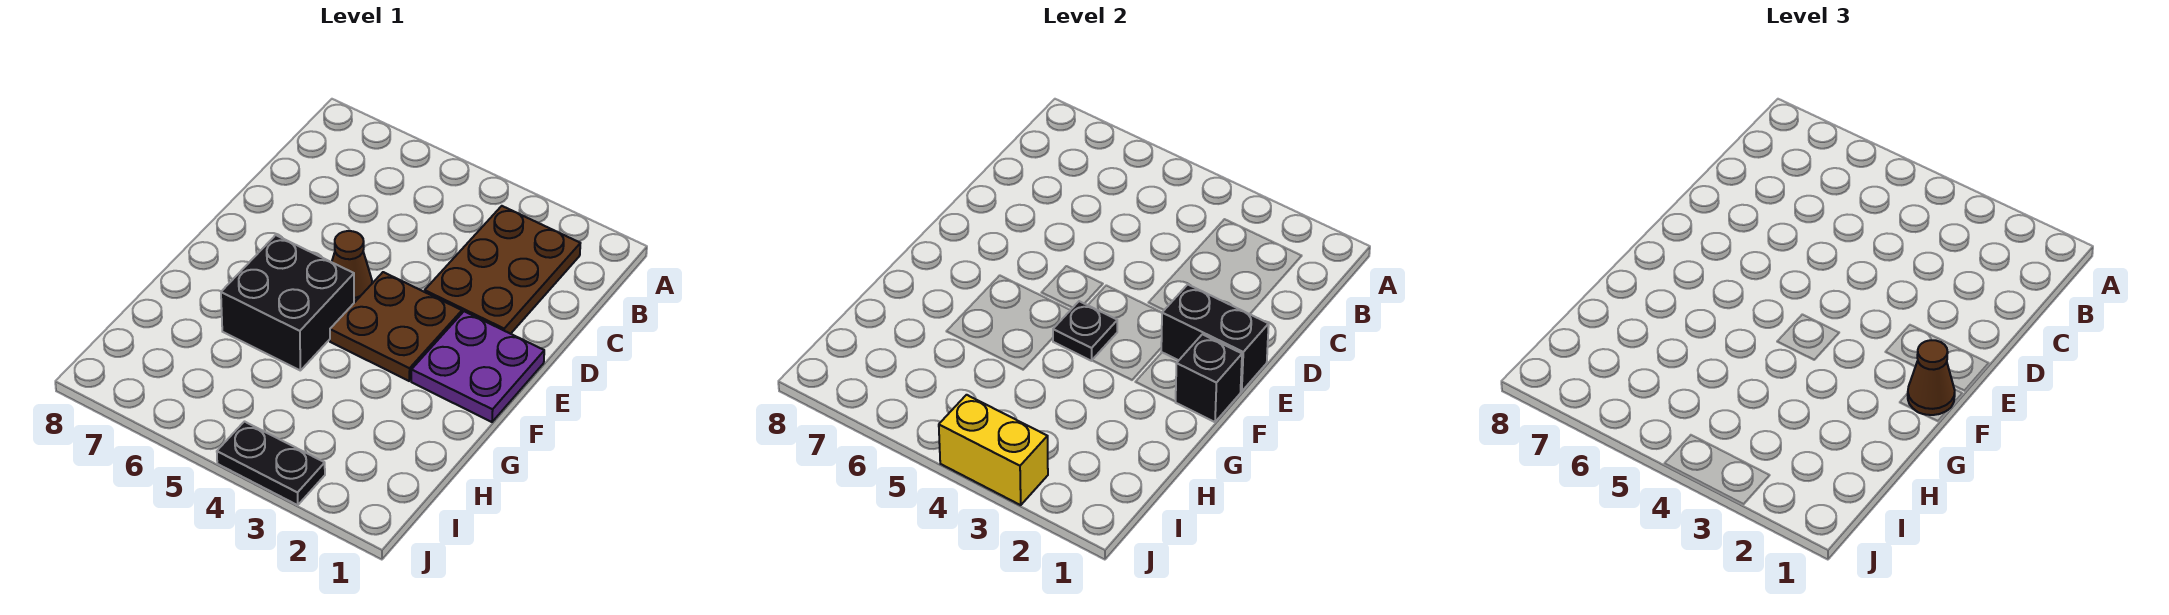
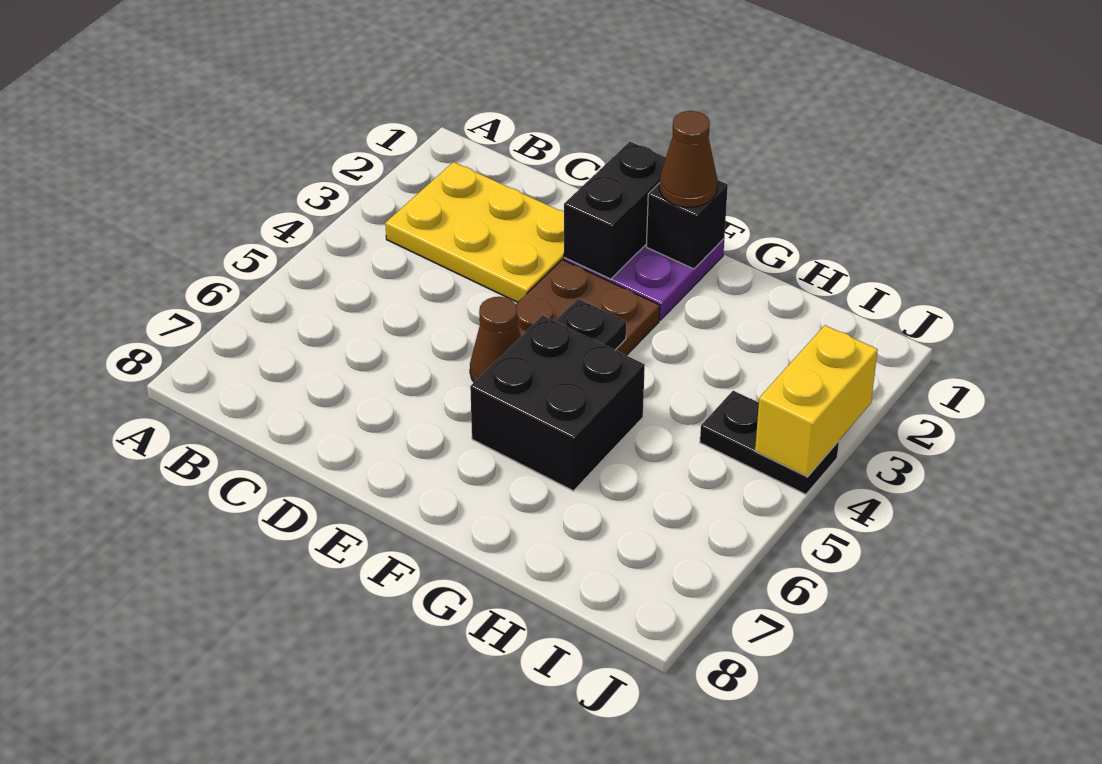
brown 2x3 plate [425,206,580,334] -> yellow 2x3 plate [385,162,564,302]
black 1x2 plate [217,422,325,505] -> black 1x2 plate turned to [700,391,839,494]

